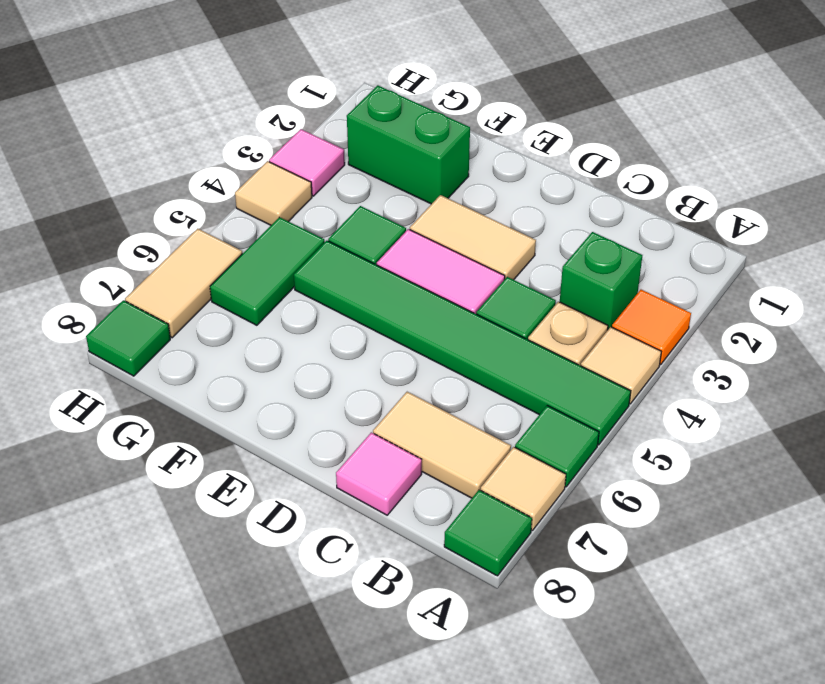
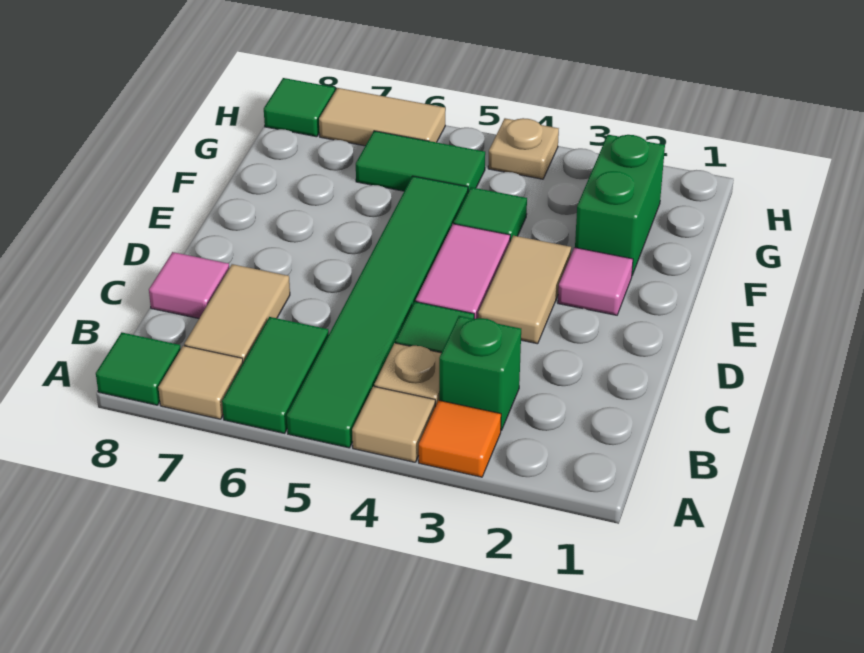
green 1x1 tile [515,406,599,487] -> green 1x2 tile [222,317,329,433]
pink 1x1 tile [269,129,345,196] -> pink 1x1 tile moved to [558,247,633,315]
tan 1x1 tile [235,161,312,225] -> tan 1x1 plate [488,118,559,179]

